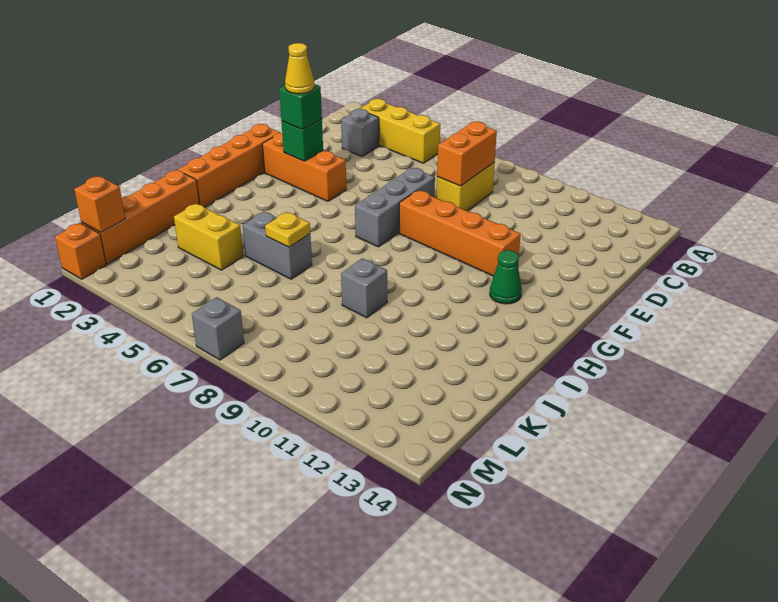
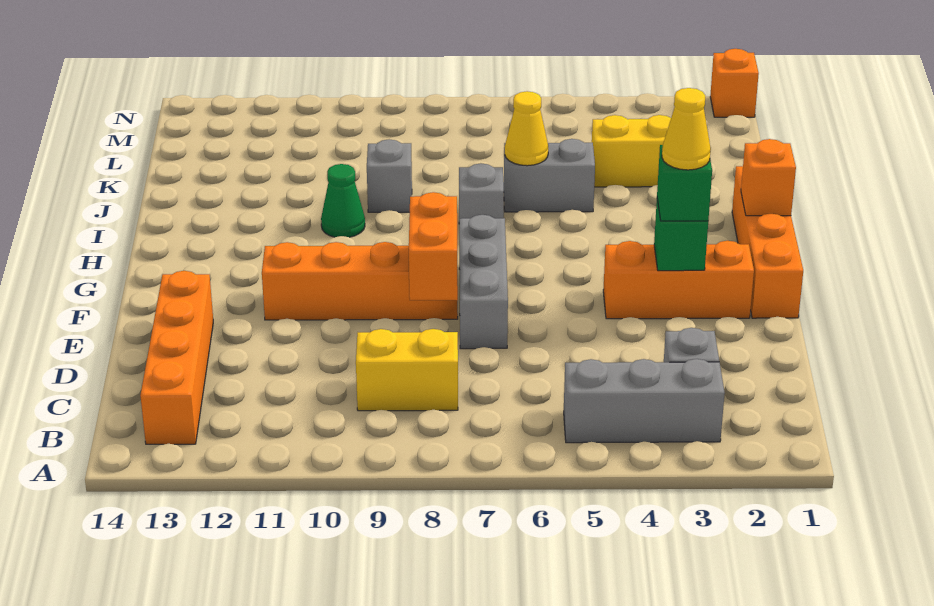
yellow 1x3 brick [360,99,440,163] -> grey 1x3 brick [564,359,725,443]
yellow 1x2 brick [436,162,495,211] -> yellow 1x2 brick turned to [356,329,458,411]
orange 1x2 brick [437,121,497,186] -> orange 1x2 brick moved to [409,192,458,300]
green 1x1 cone [490,250,522,304] -> green 1x1 cone moved to [321,164,365,237]
orange 1x4 brick [81,170,200,264] -> orange 1x4 brick moved to [140,271,213,444]
yellow 1x1 plate [265,212,310,247] -> yellow 1x1 cone [505,91,548,166]
orange 1x1 brick [74,176,125,233] -> orange 1x1 brick moved to [741,139,796,216]
grey 1x1 brick [192,297,244,360] -> grey 1x1 brick moved to [459,163,504,219]

